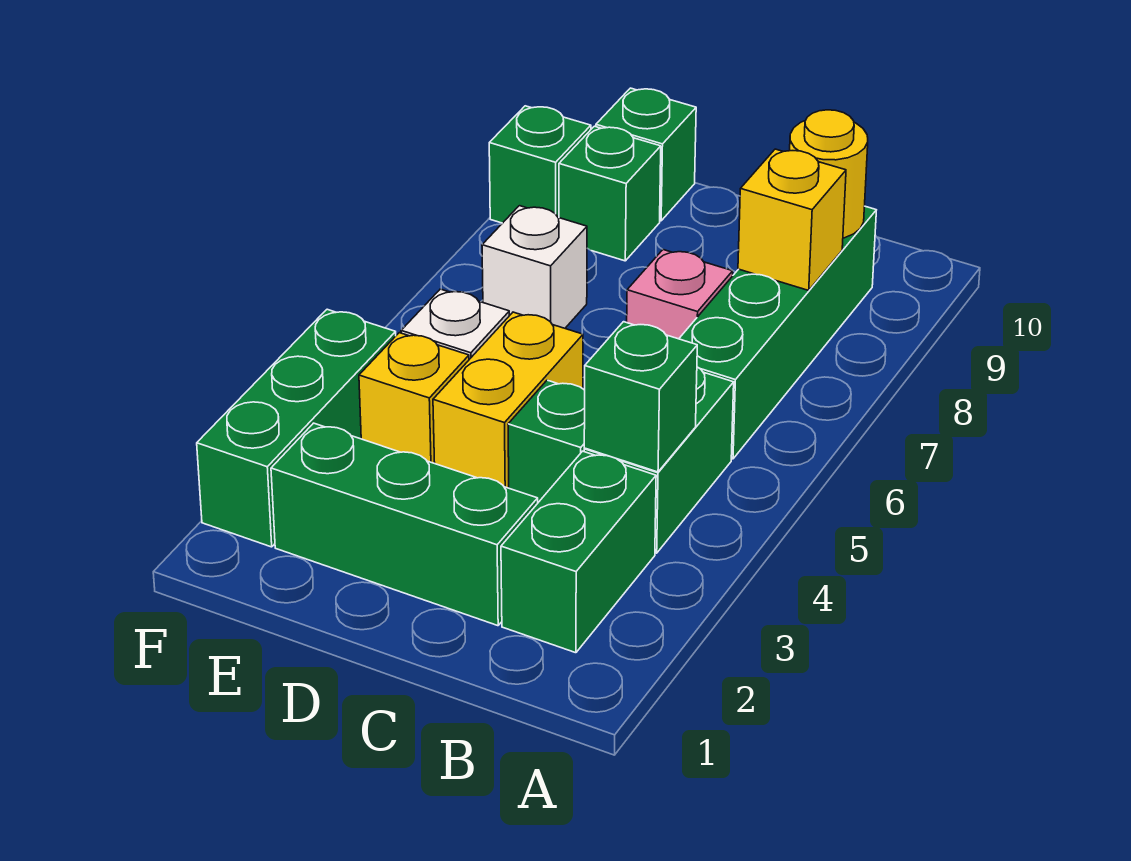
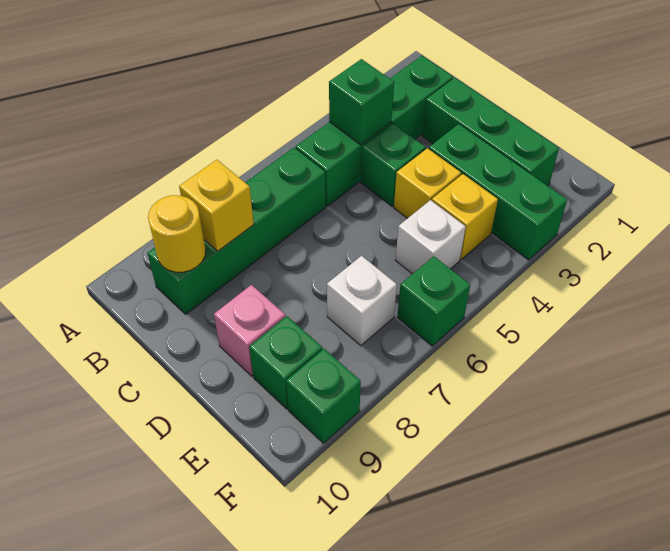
pink 1x1 brick [627,250,733,339] -> pink 1x1 brick moved to [214,285,285,376]
yellow 1x2 brick [433,312,583,488] -> yellow 1x1 brick [394,148,461,218]
green 1x1 brick [596,88,696,221] -> green 1x1 brick moved to [397,256,470,346]
green 1x3 brick [197,309,396,547] -> green 1x3 brick turned to [429,124,567,260]

